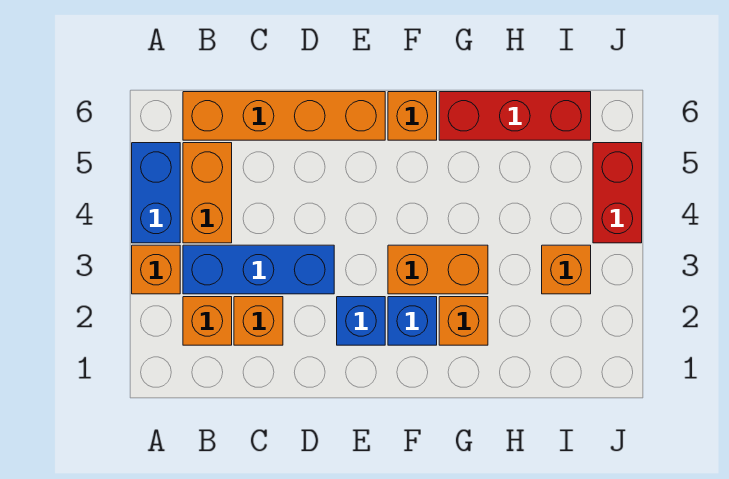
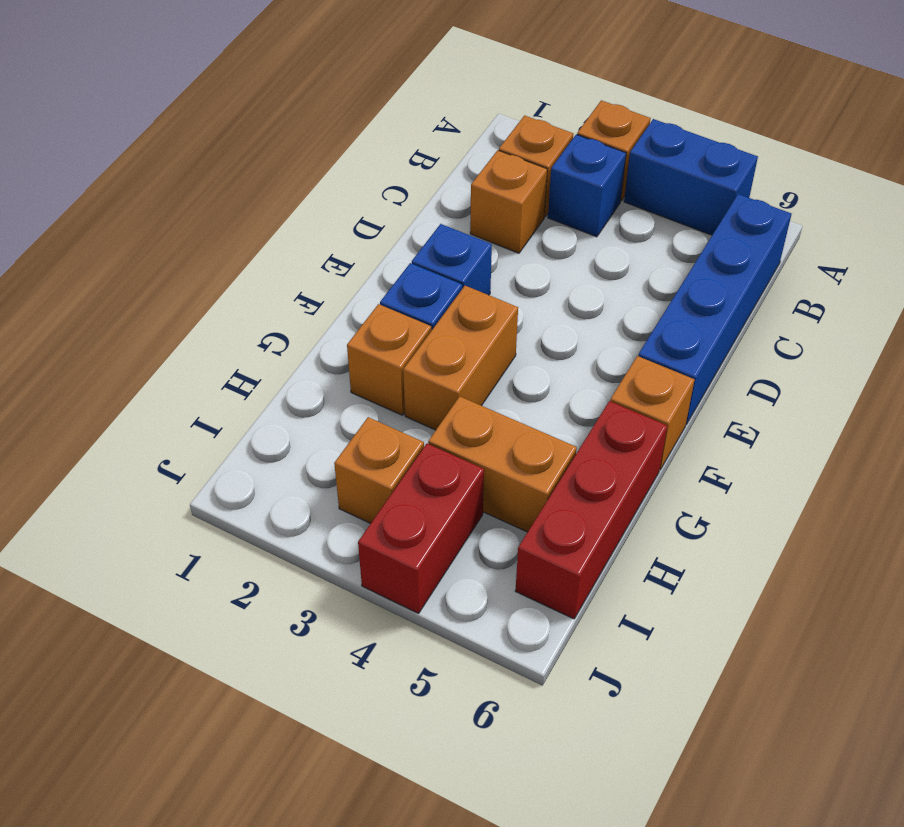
blue 1x3 brick [183,245,334,294] -> blue 1x1 brick [548,134,626,237]
orange 1x2 brick [183,143,232,243] -> orange 1x2 brick moved to [428,396,577,532]
orange 1x4 brick [183,92,385,140] -> blue 1x4 brick [638,194,791,424]
red 1x2 brick [593,143,642,243] -> red 1x2 brick turned to [358,444,484,613]

